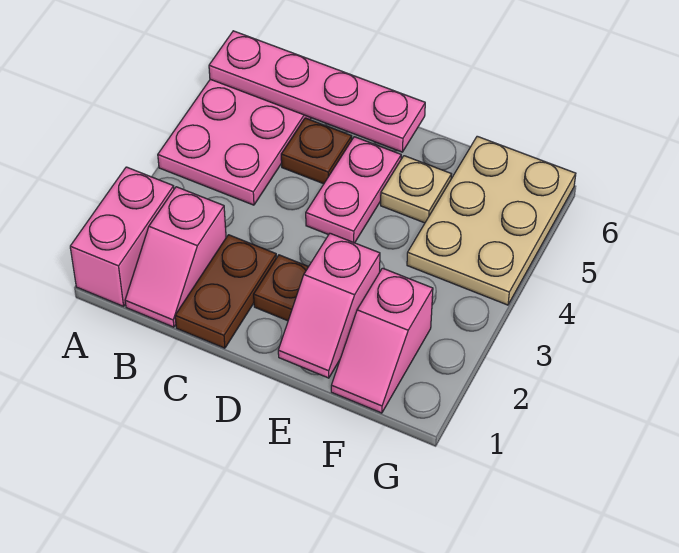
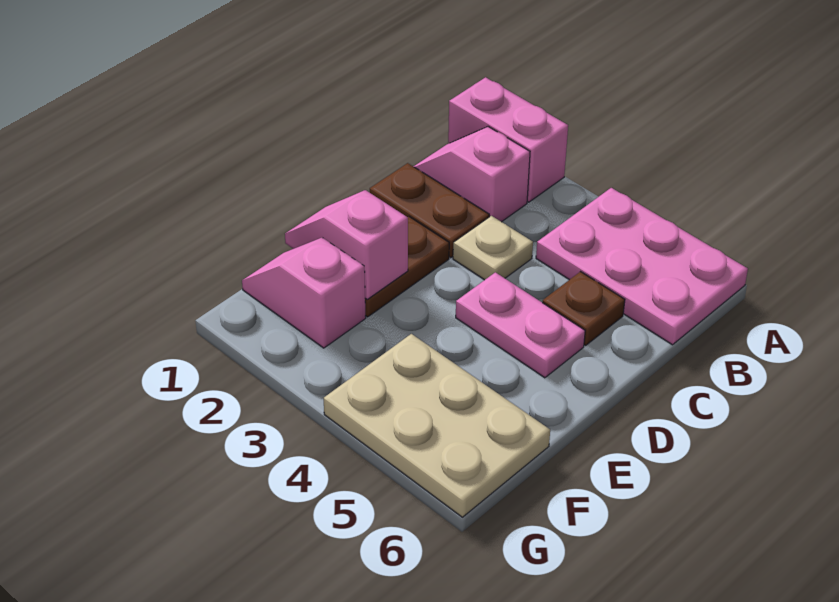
pink 1x4 plate [209,31,425,152] -> none
tan 1x1 plate [381,156,452,223] -> tan 1x1 plate moved to [453,216,533,280]

